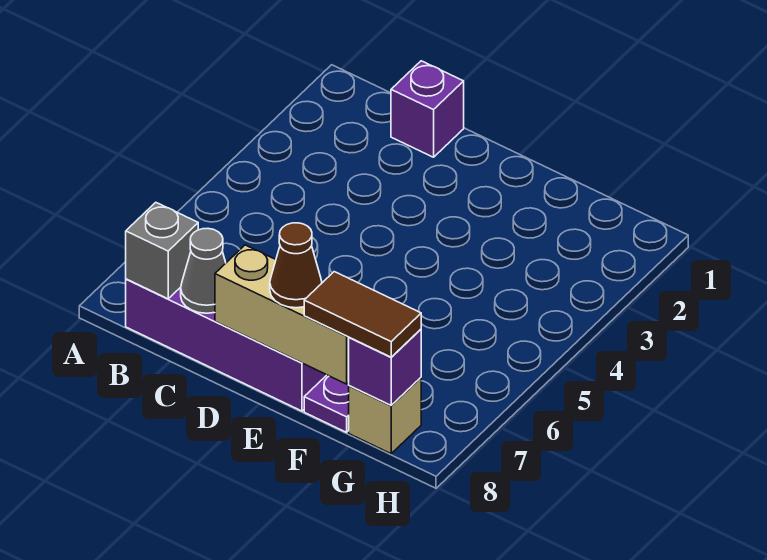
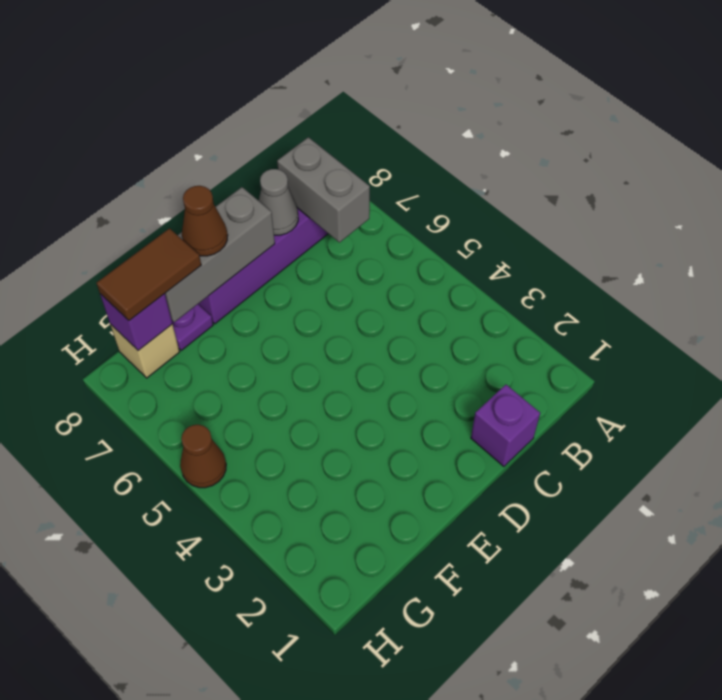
grey 1x1 brick [126,203,198,299] -> grey 1x2 brick [277,137,370,242]
tan 1x3 brick [215,245,349,384] -> grey 1x3 brick [165,187,275,322]
none -> brown 1x1 cone [180,425,226,488]

